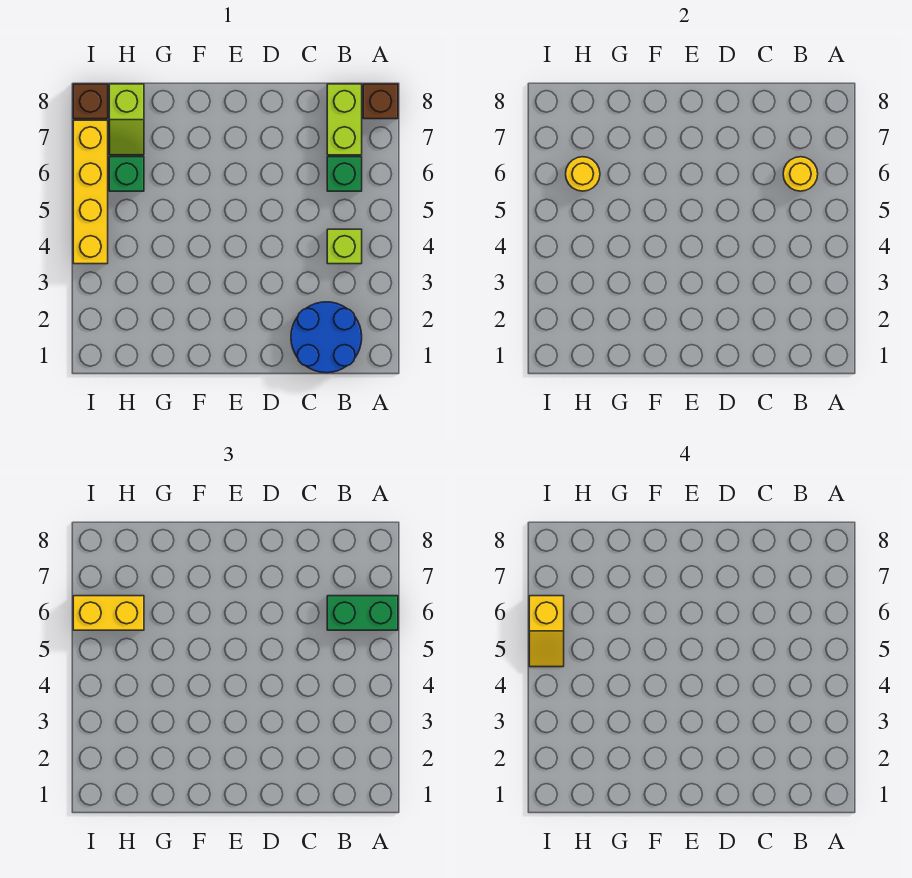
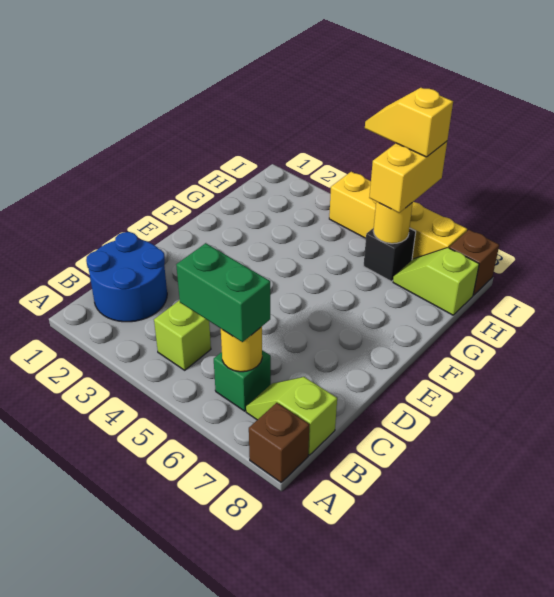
green 1x2 brick [327,596,398,630] -> green 1x2 brick turned to [176,243,270,342]
lime 1x2 brick [327,84,362,155] -> lime 1x2 slope [246,377,337,455]
green 1x1 brick [109,157,144,191] -> black 1x1 brick [364,228,416,281]

